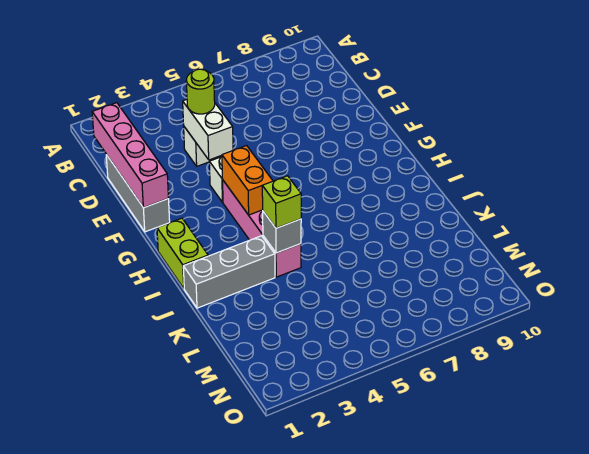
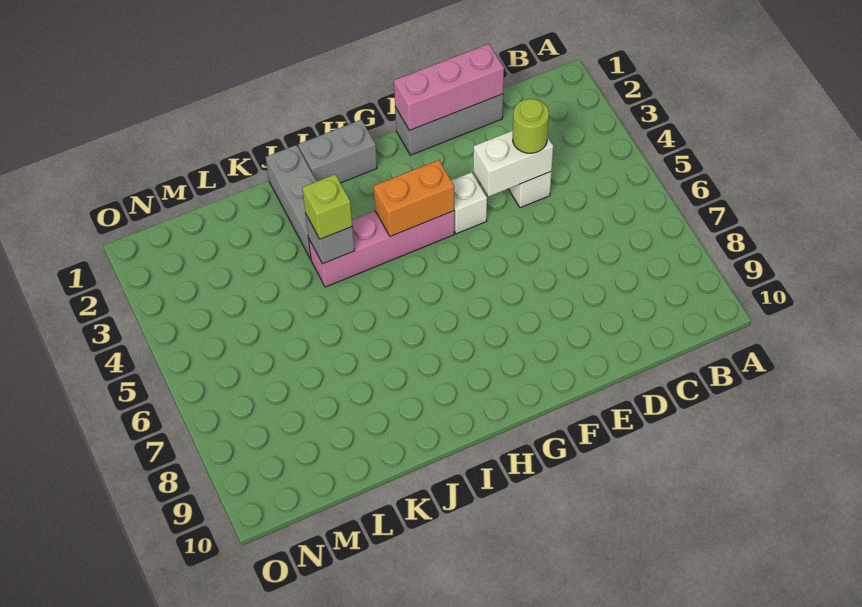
pink 1x4 brick [92,103,168,208] -> pink 1x3 brick [394,44,504,130]
lime 1x2 brick [157,218,208,288] -> grey 1x2 brick [298,120,377,183]

